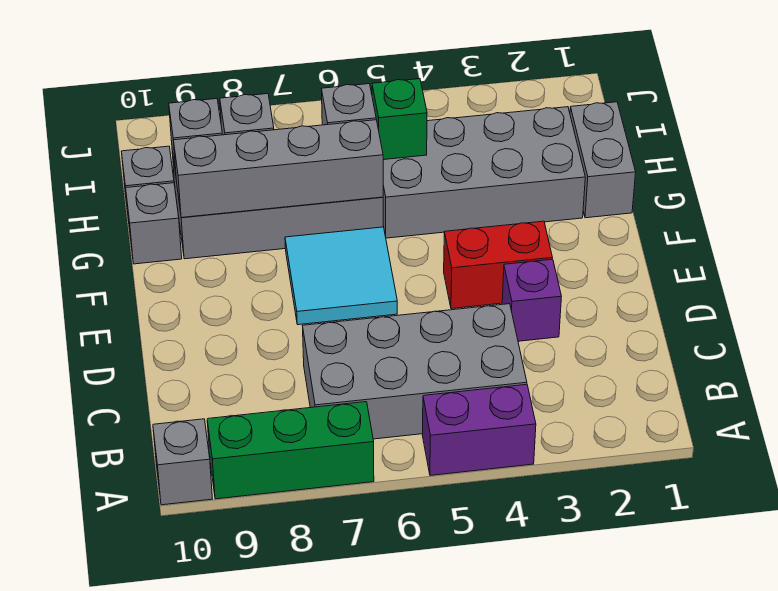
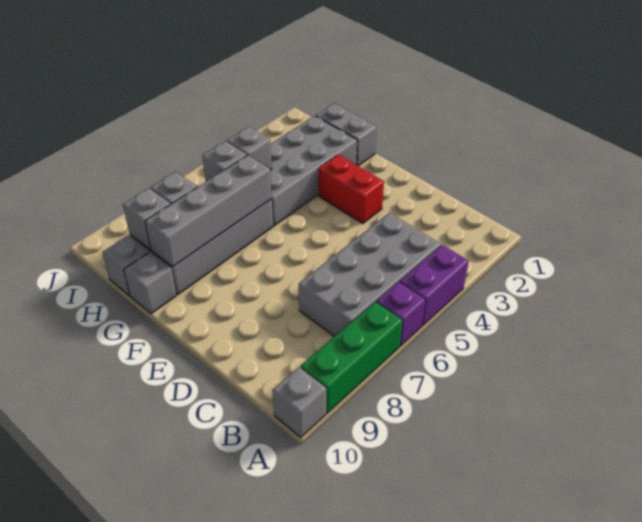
purple 1x1 brick [502,259,561,341] -> purple 1x1 brick moved to [376,282,425,346]
red 1x2 brick [444,221,552,309] -> red 1x2 brick turned to [318,155,384,224]
cyan 2x2 tile [285,227,397,325] -> none
green 1x1 brick [372,79,427,160] -> grey 1x1 brick [227,127,272,170]

